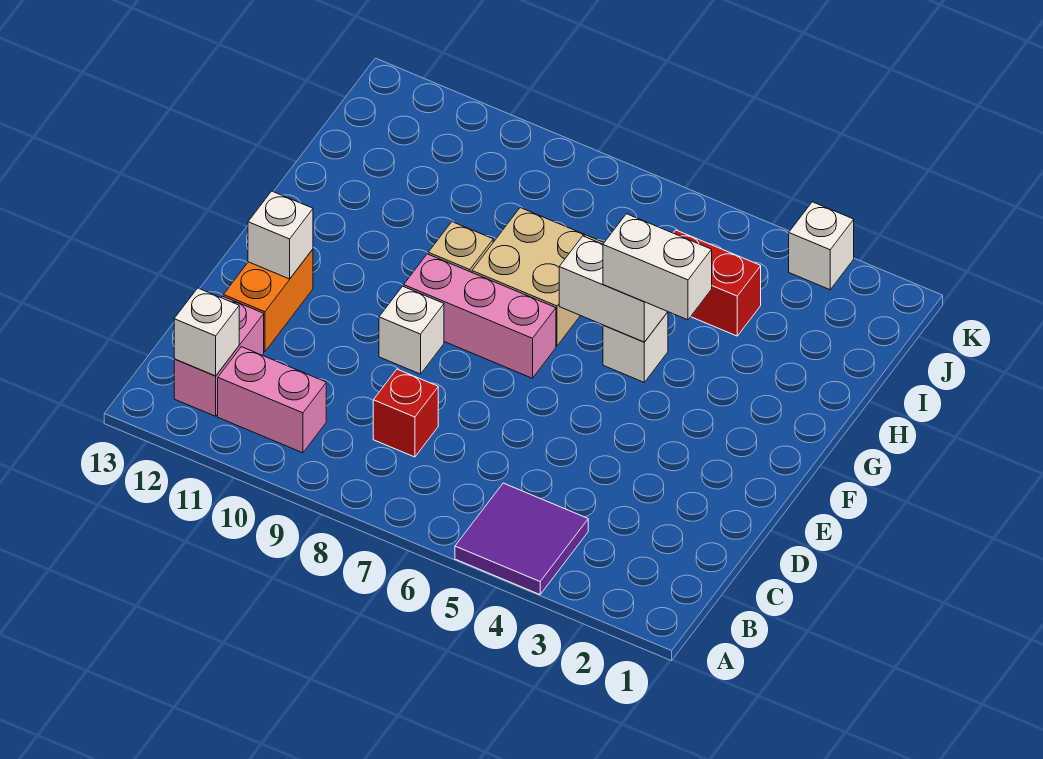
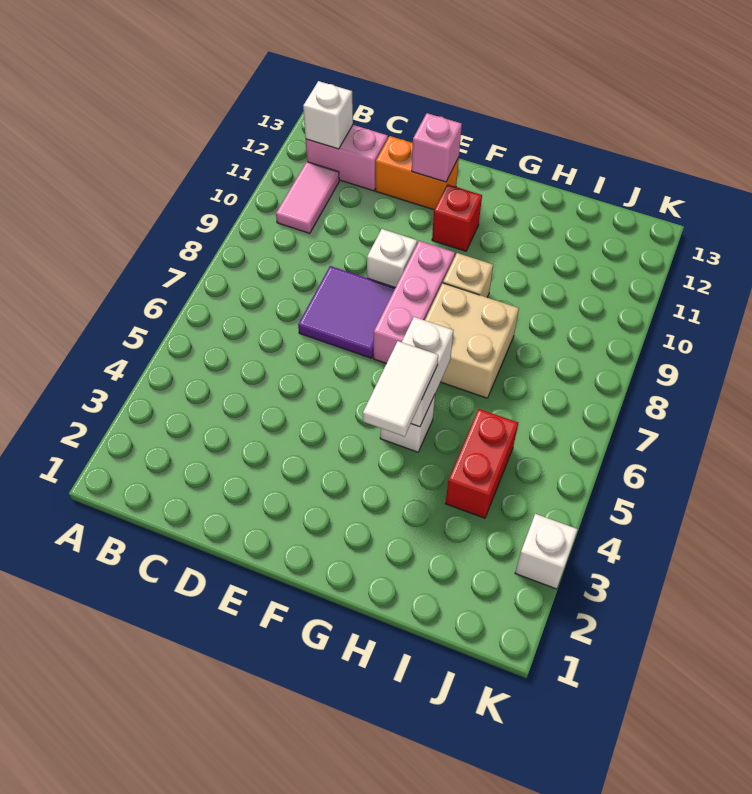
purple 2x2 tile [455,483,588,594] -> purple 2x2 tile moved to [298,266,395,358]
pink 1x2 brick [218,347,326,453] -> pink 1x2 tile [276,162,339,233]
red 1x1 brick [373,369,438,457] -> red 1x1 brick moved to [432,184,482,251]
white 1x1 brick [248,191,313,279] -> pink 1x1 brick [412,113,462,182]
white 1x2 brick [603,214,712,320] -> white 1x2 tile [363,341,438,437]

